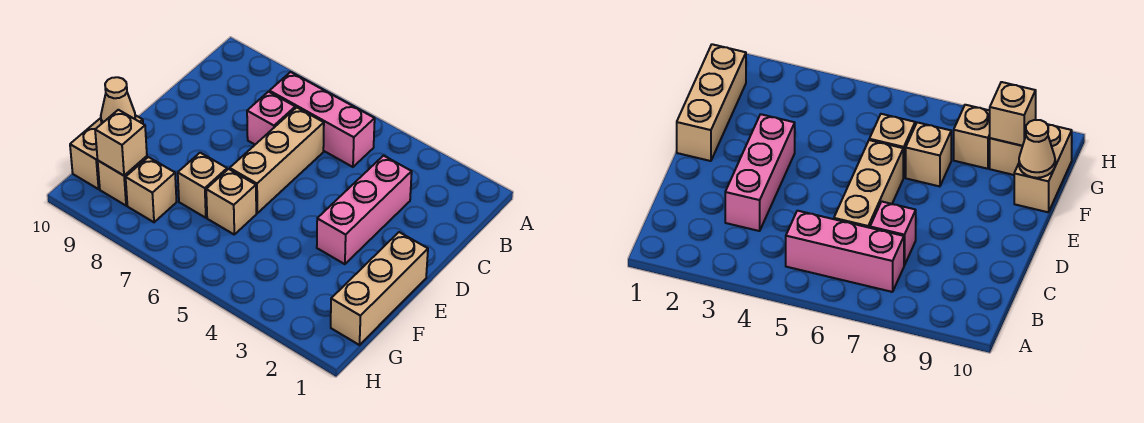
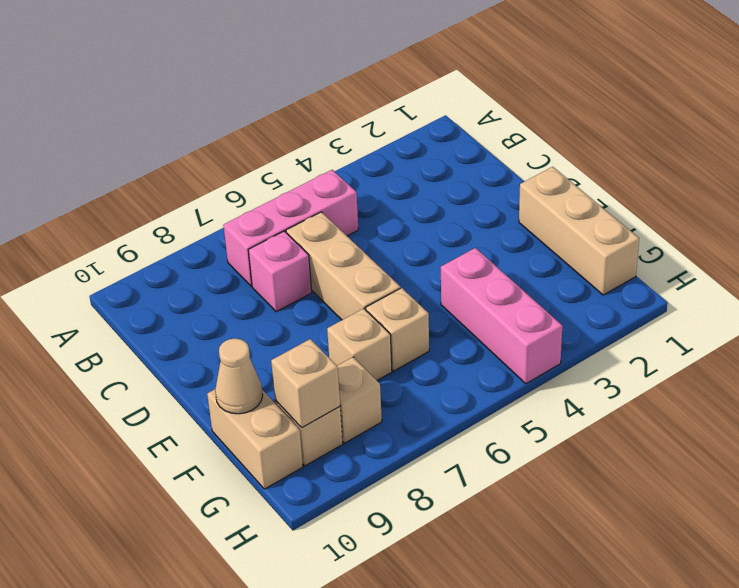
pink 1x3 brick [317,156,412,264] -> pink 1x3 brick moved to [441,248,562,384]

